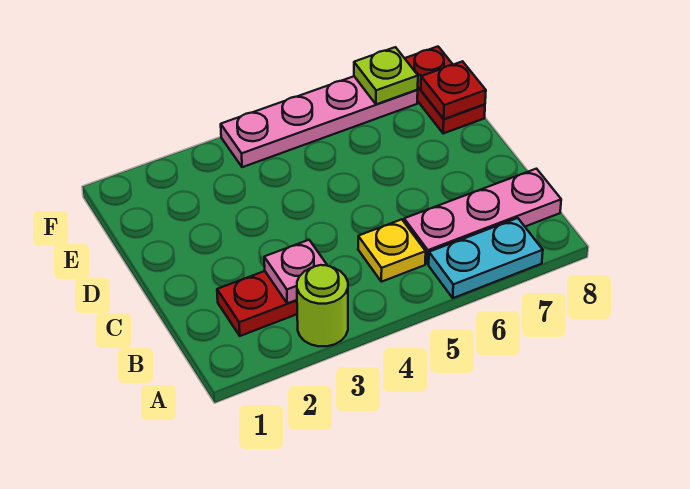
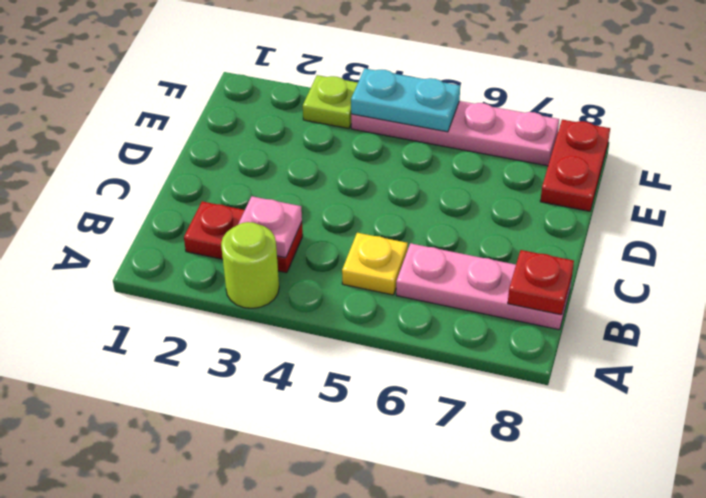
cyan 1x2 plate [429,218,543,298] -> cyan 1x2 plate moved to [351,69,460,132]
red 1x1 plate [421,61,486,119] -> red 1x1 plate moved to [508,250,574,315]
lime 1x1 plate [354,47,418,105] -> lime 1x1 plate moved to [303,75,358,129]

